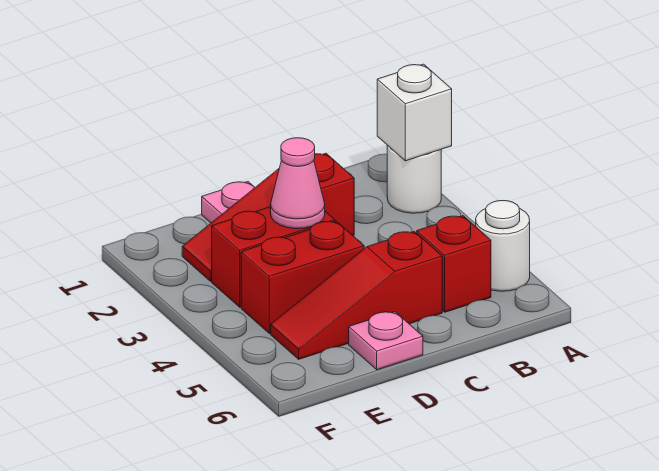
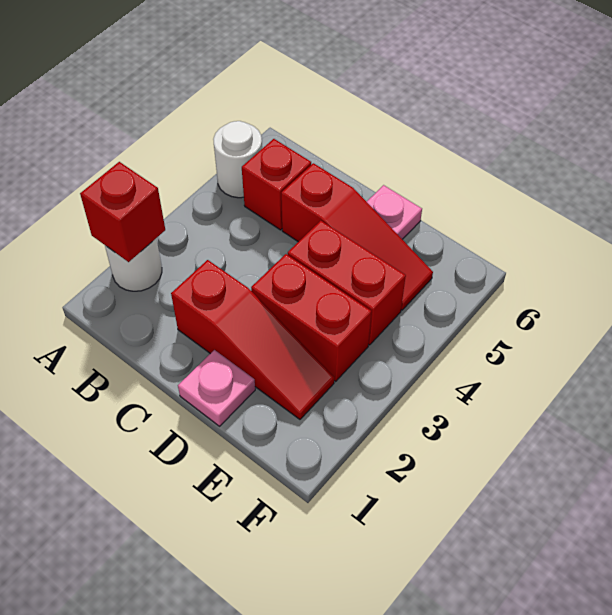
white 1x1 brick [377,64,452,161] -> red 1x1 brick [80,162,165,262]
pink 1x1 cone [271,138,325,229] -> none

